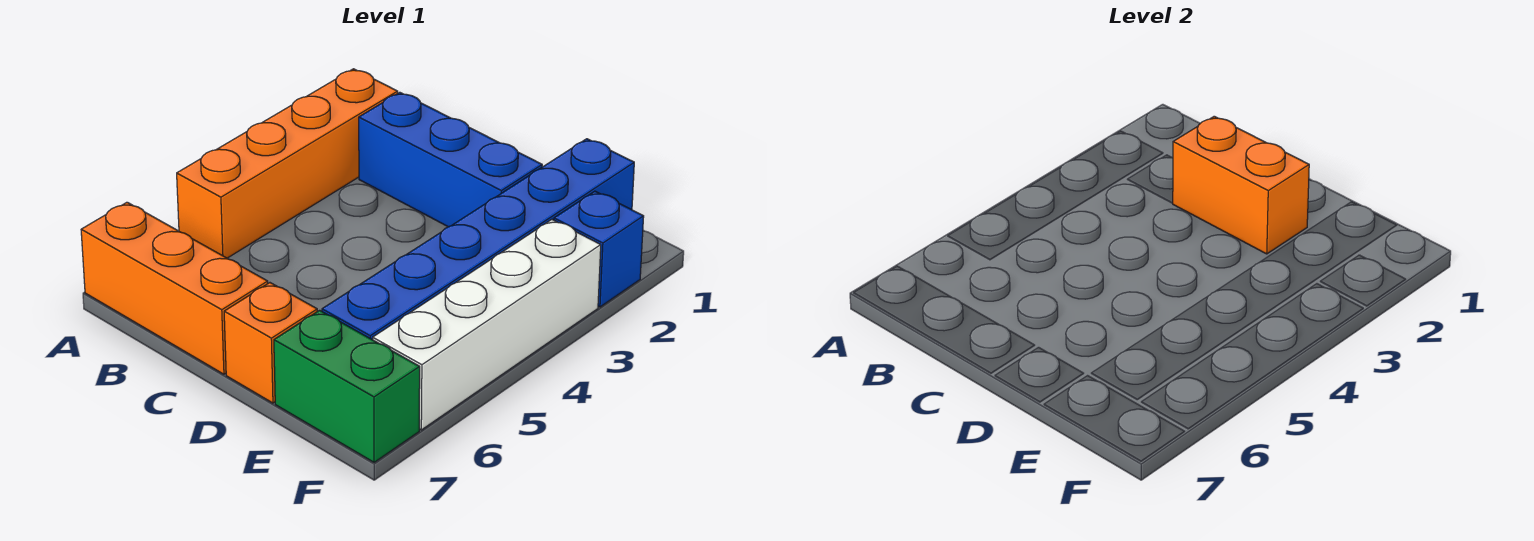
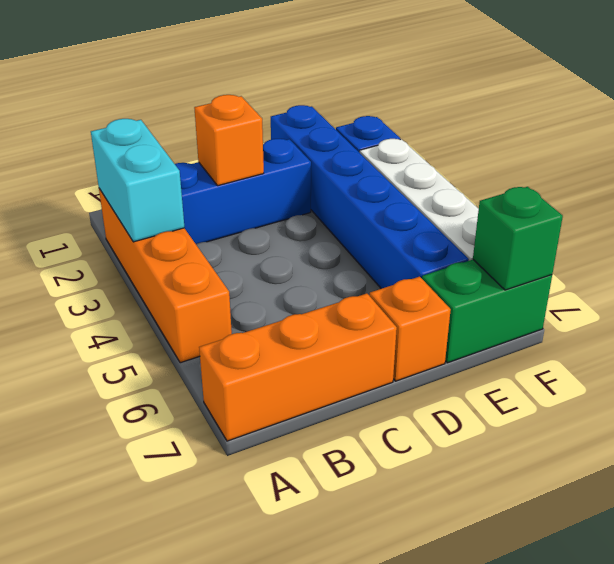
none -> cyan 1x2 brick [91,119,185,242]
orange 1x2 brick [1173,116,1309,254] -> orange 1x1 brick [194,95,264,186]
none -> green 1x1 brick [473,187,563,290]

